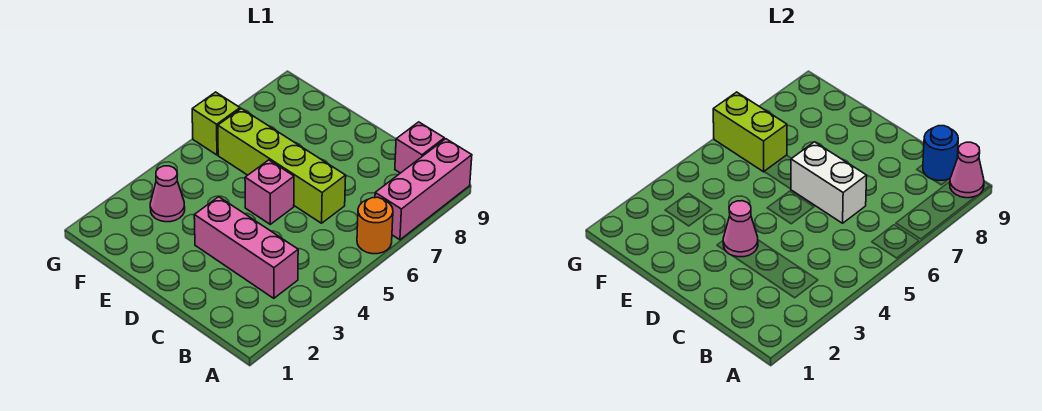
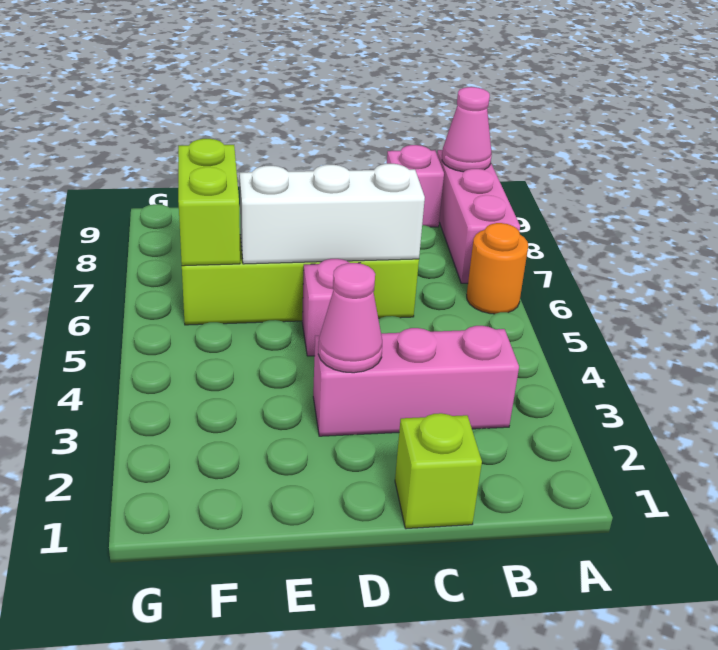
blue 1x1 round brick [923,126,958,181] -> none
white 1x2 brick [791,142,867,223] -> white 1x3 brick [240,164,425,264]
pink 1x1 cone [150,166,185,222] -> none
lime 1x2 brick [713,92,787,172] -> lime 1x2 brick turned to [178,139,240,266]
lime 1x1 brick [192,92,240,155] -> lime 1x1 brick moved to [395,413,482,529]

